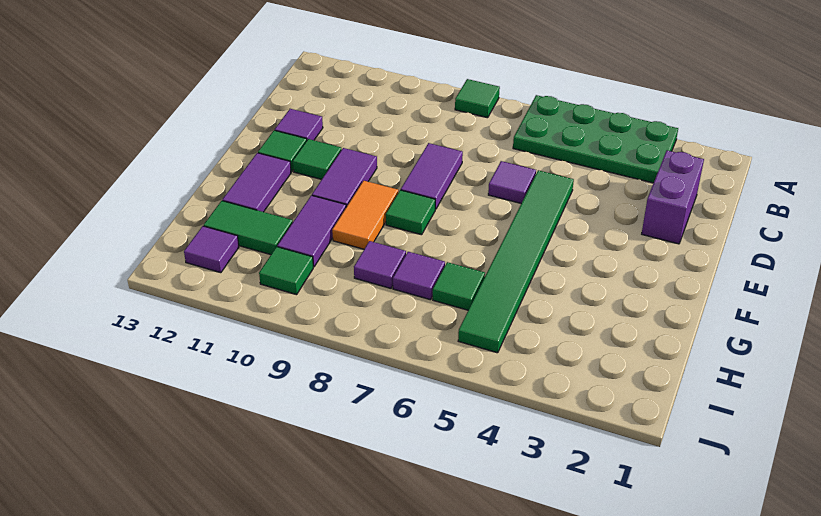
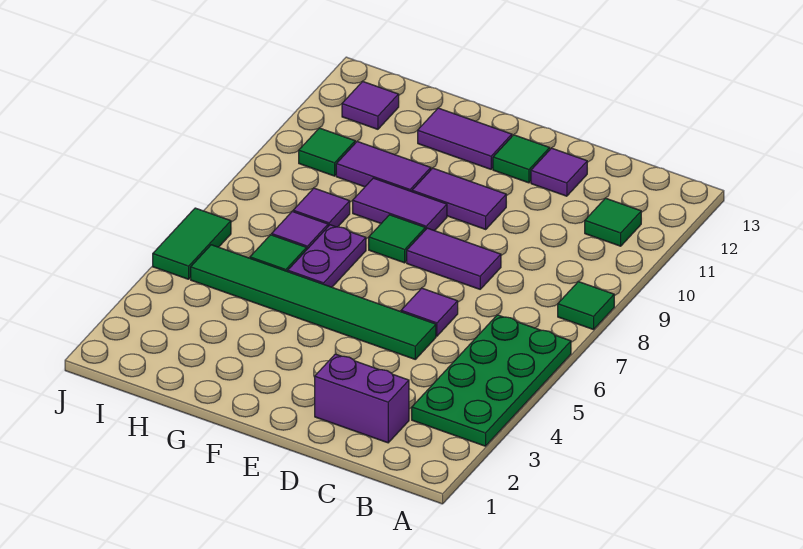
green 1x1 tile [293,139,342,179] -> green 1x1 tile moved to [585,198,641,246]
orange 1x2 tile [332,181,398,249] -> purple 1x2 tile [353,178,447,231]
none -> purple 1x2 plate [288,225,366,287]
green 1x2 tile [204,201,293,255] -> green 1x2 tile moved to [153,208,231,279]

